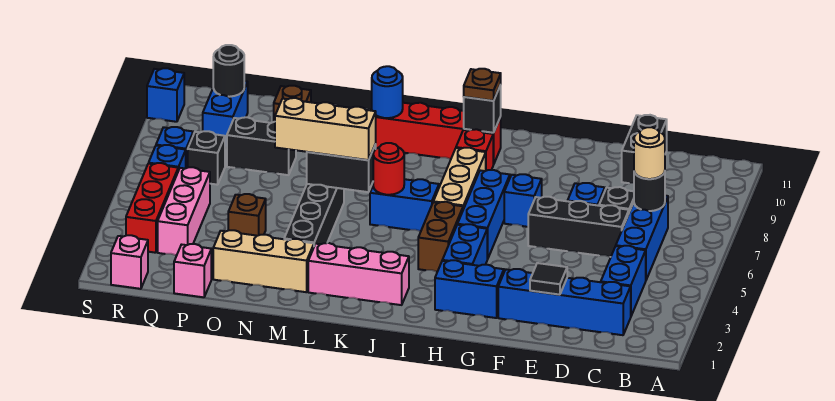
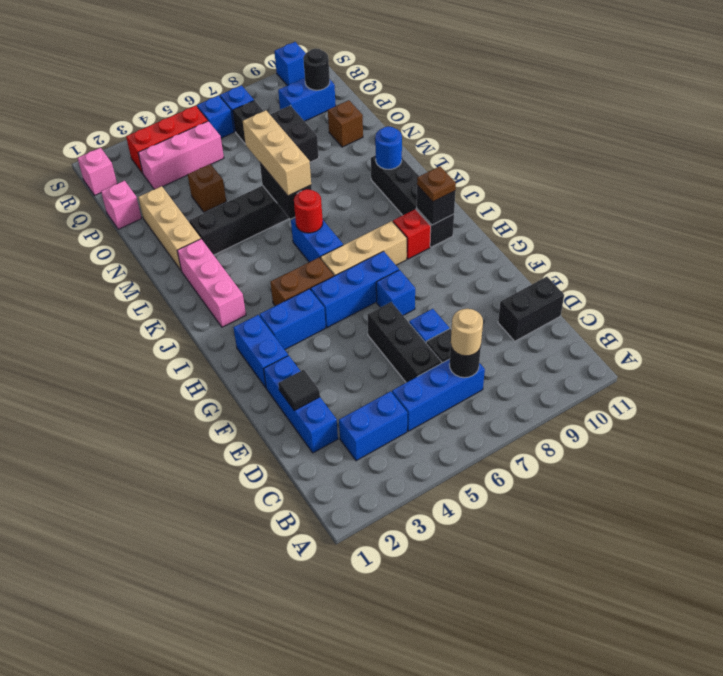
blue 1x4 brick [498,269,631,335] -> blue 1x3 brick [264,356,338,453]
red 1x4 brick [371,103,501,165] -> black 1x4 brick [371,155,454,247]

